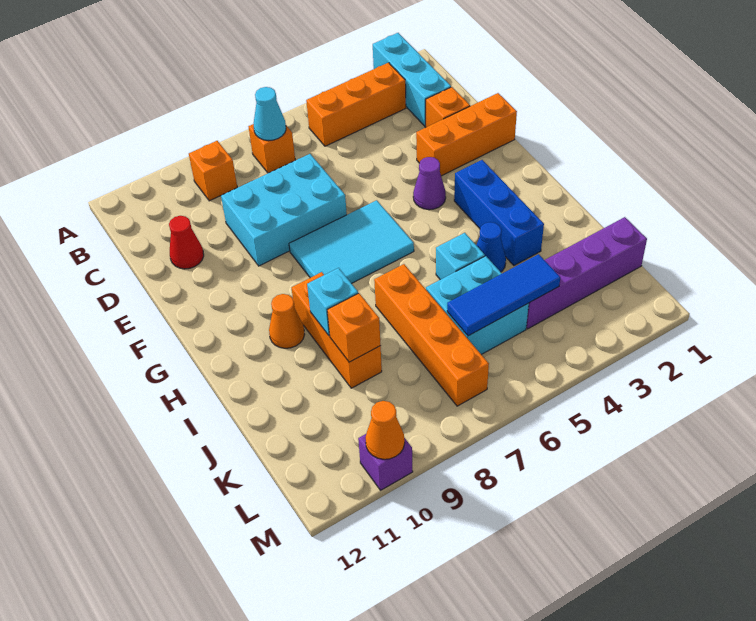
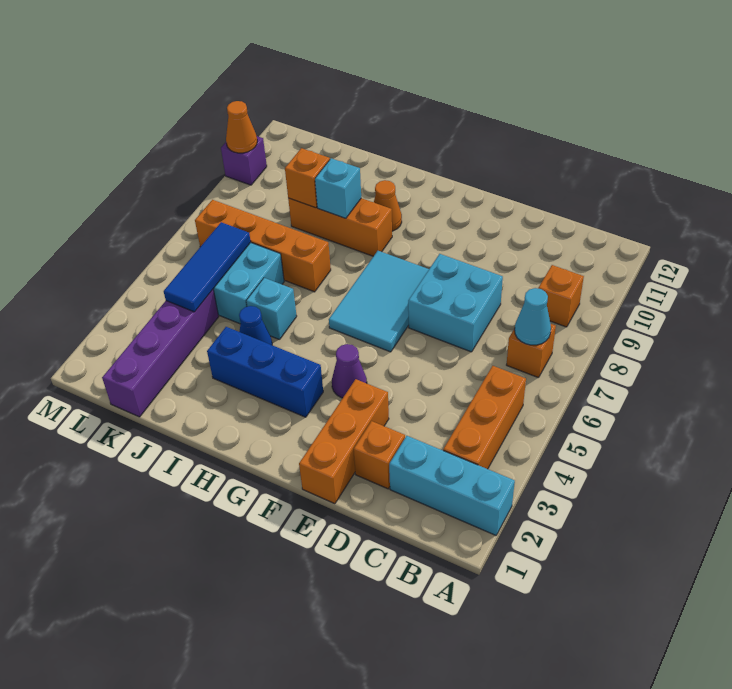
cyan 2x3 brick [221,154,347,266] -> cyan 2x2 brick [408,254,503,352]
red 1x1 cone [169,216,204,269] -> none

